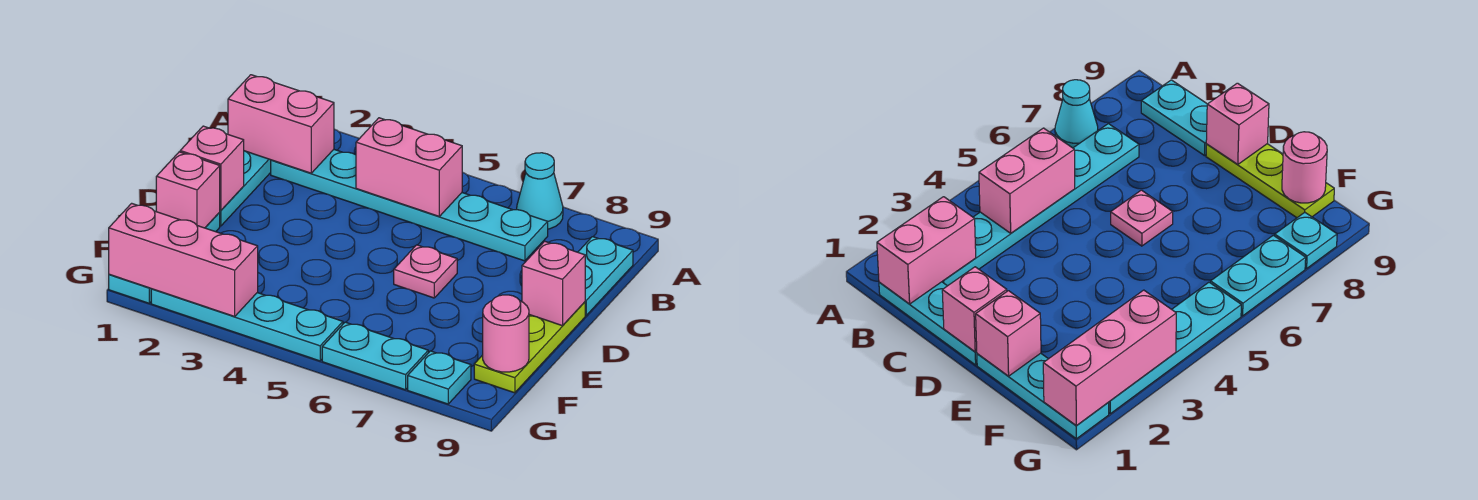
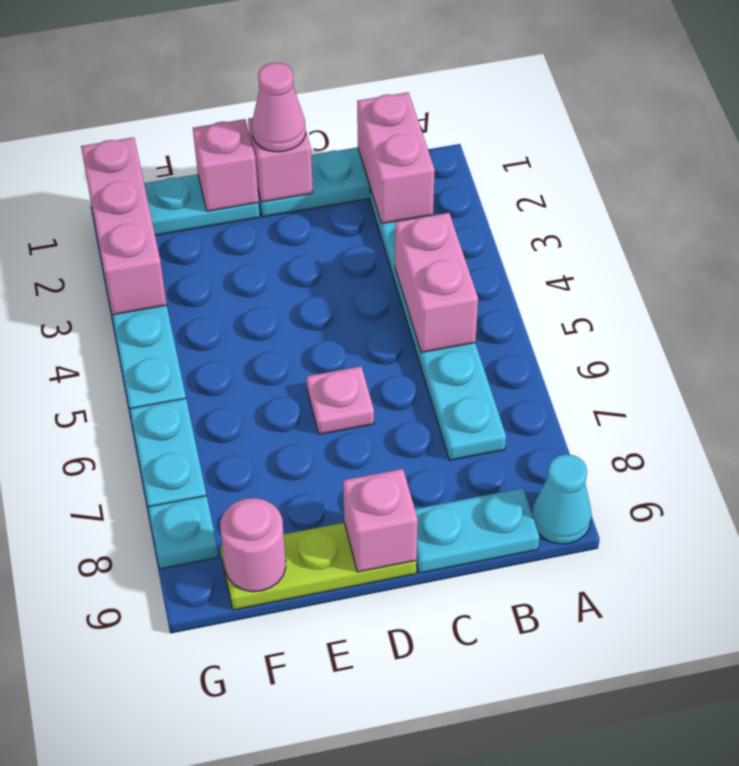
cyan 1x1 cone [517,153,563,229] -> cyan 1x1 cone moved to [532,454,592,544]
none -> pink 1x1 cone [252,63,306,152]

